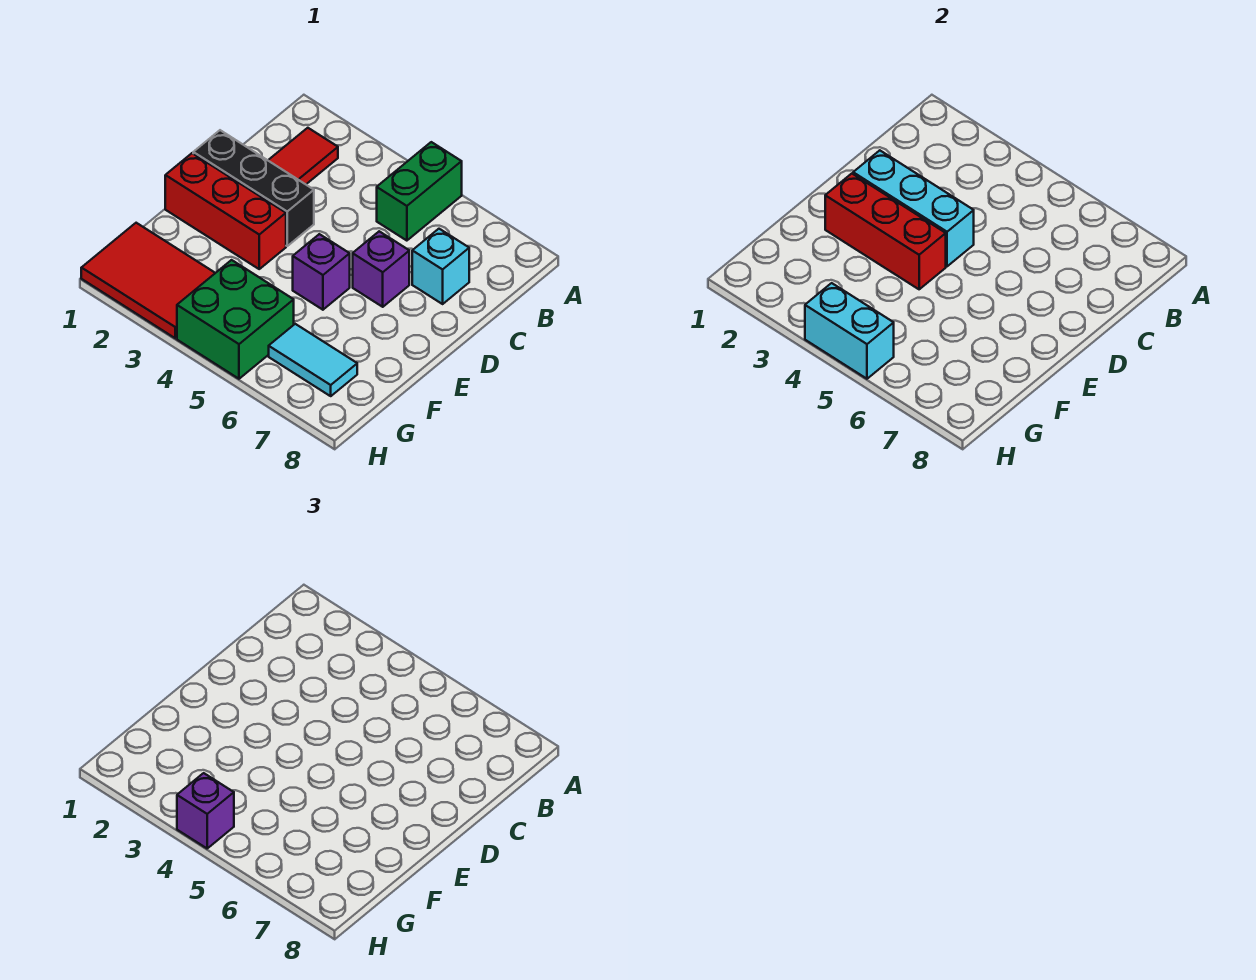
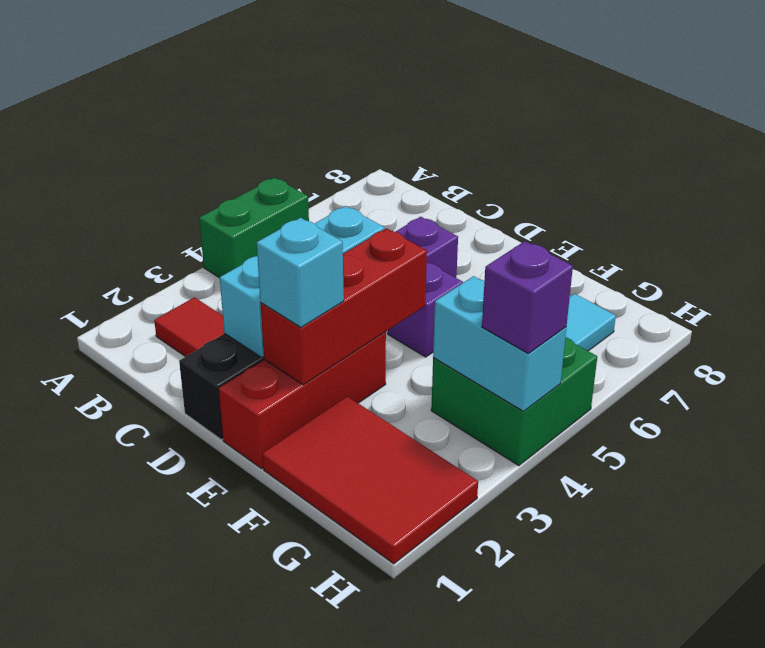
green 1x2 brick [377,142,462,241] -> green 1x2 brick turned to [199,178,309,278]
cyan 1x1 brick [412,229,469,304] -> cyan 1x1 brick moved to [257,218,344,327]
red 2x3 tile [81,223,215,338] -> red 2x3 tile turned to [263,396,478,564]
cyan 1x2 brick [805,283,894,379] -> cyan 1x2 brick turned to [433,276,566,411]

